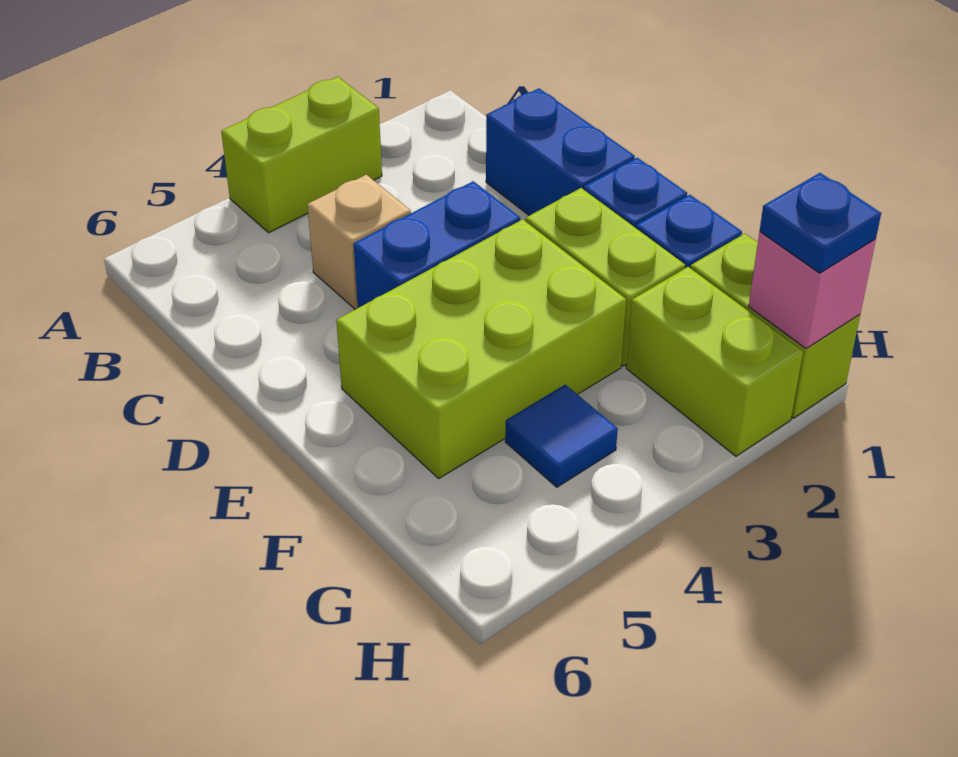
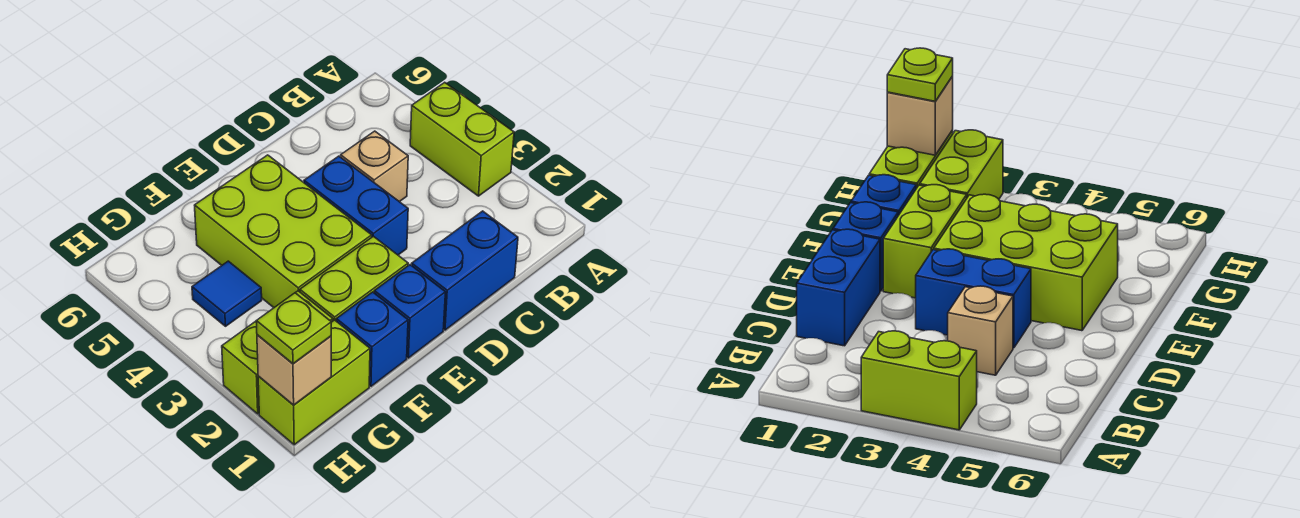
pink 1x1 brick [749,232,876,349] -> tan 1x1 brick [257,335,331,405]
blue 1x1 plate [760,173,881,273] -> lime 1x1 plate [256,293,331,364]

